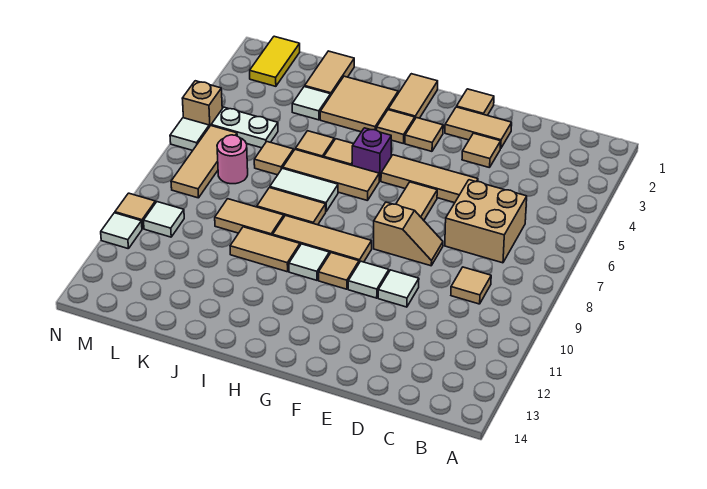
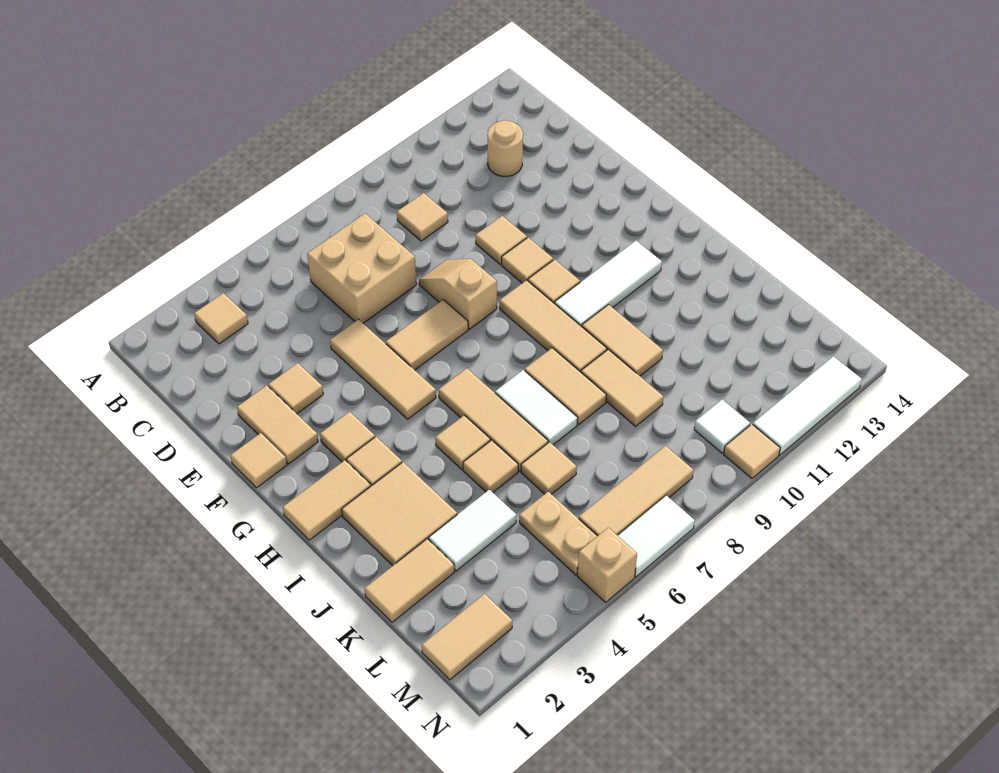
none -> tan 1x1 tile [194,293,248,344]
none -> tan 1x1 round brick [488,120,523,176]
white 1x1 tile [378,270,419,307] -> tan 1x1 tile [476,216,527,264]
white 1x1 tile [348,261,389,298] -> tan 1x1 tile [502,238,553,283]
purple 1x1 brick [352,128,391,181] -> none
white 1x1 tile [289,244,329,280] -> white 1x3 tile [555,241,662,327]
white 1x1 tile [292,86,331,120] -> white 1x2 tile [429,490,516,571]
white 1x2 plate [211,107,278,148] -> tan 1x2 plate [519,492,597,575]
pink 1x1 round brick [217,135,248,184] -> none
yellow 1x2 tile [250,36,300,86] -> tan 1x2 tile [422,594,512,680]
white 1x1 tile [170,118,209,150] -> white 1x2 tile [618,495,695,577]
white 1x1 tile [101,213,142,249] -> white 1x3 tile [753,356,862,455]

